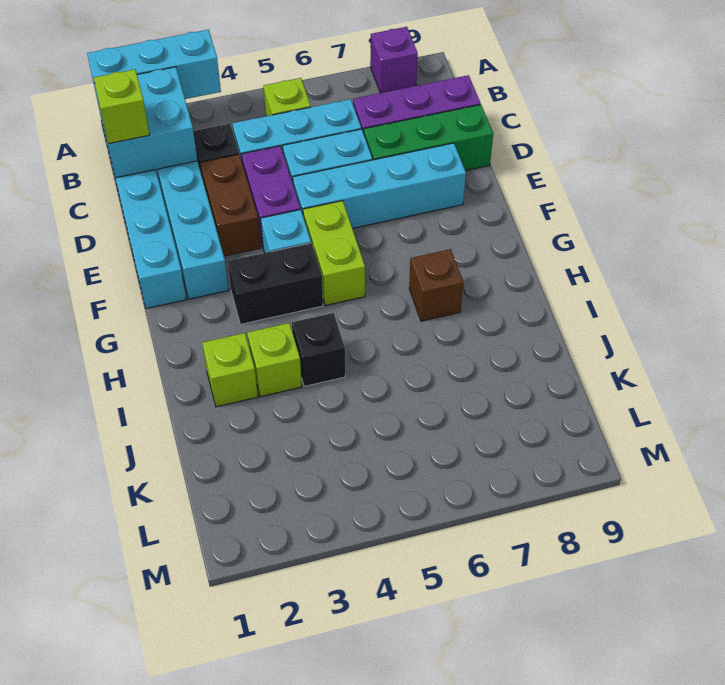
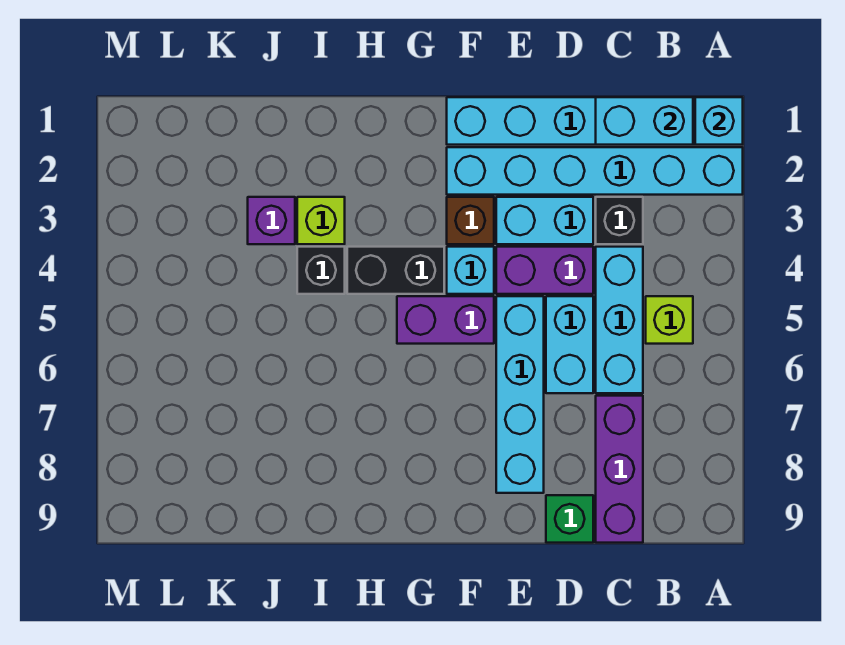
cyan 1x3 brick [87,30,221,101] -> cyan 1x1 brick [695,97,743,145]
purple 1x1 brick [370,27,418,93] -> purple 1x1 brick moved to [248,197,295,244]
cyan 2x2 brick [94,67,197,178] -> cyan 1x2 brick [596,97,693,145]
lime 1x1 brick [94,69,150,144] -> none
brown 1x2 brick [200,154,261,256] -> cyan 1x2 brick [496,197,593,244]
green 1x3 brick [364,105,493,171] -> green 1x1 brick [546,495,593,543]
lime 1x2 brick [303,201,365,306] -> purple 1x2 brick [397,296,494,344]
black 1x2 brick [227,243,323,324] -> black 1x2 brick turned to [347,247,444,294]
brown 1x1 brick [409,249,464,321] -> brown 1x1 brick moved to [447,197,494,244]
lime 1x1 brick [202,333,258,407] -> none

